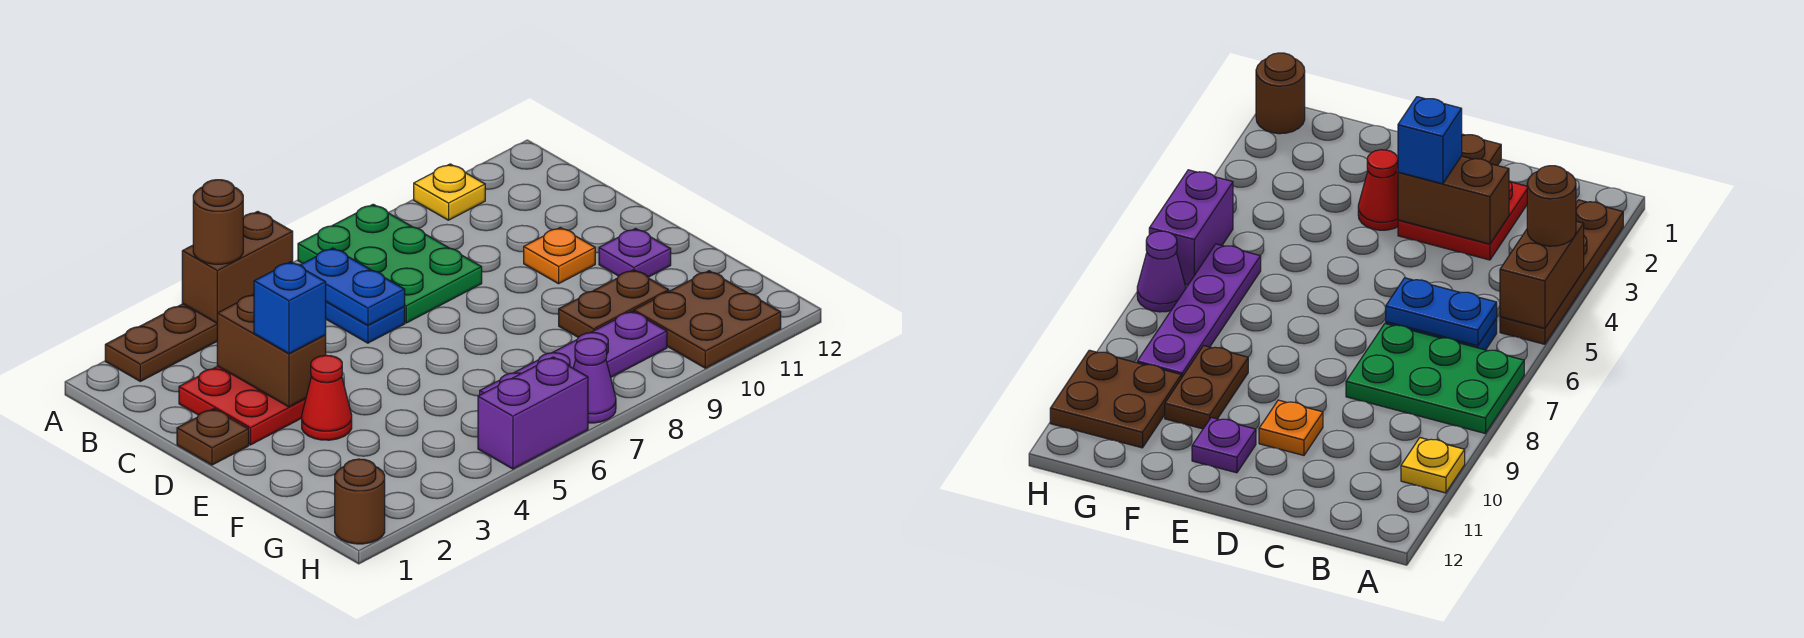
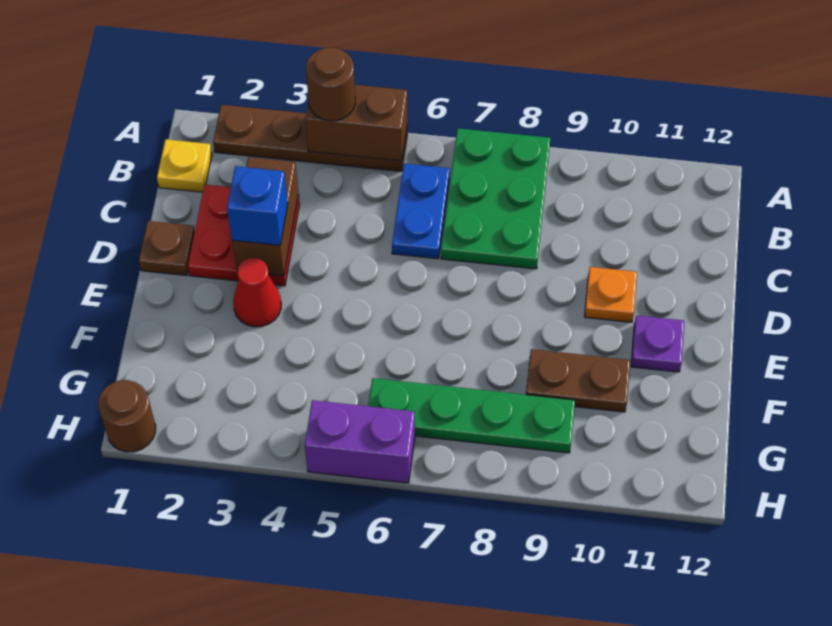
yellow 1x1 plate [414,164,485,220] -> yellow 1x1 plate moved to [157,139,212,192]
blue 1x2 plate [301,248,405,325] -> none
purple 1x4 plate [480,311,667,395] -> green 1x4 plate [368,378,575,453]
brown 2x2 plate [634,271,781,368] -> none
purple 1x1 cone [573,338,616,423] -> none

